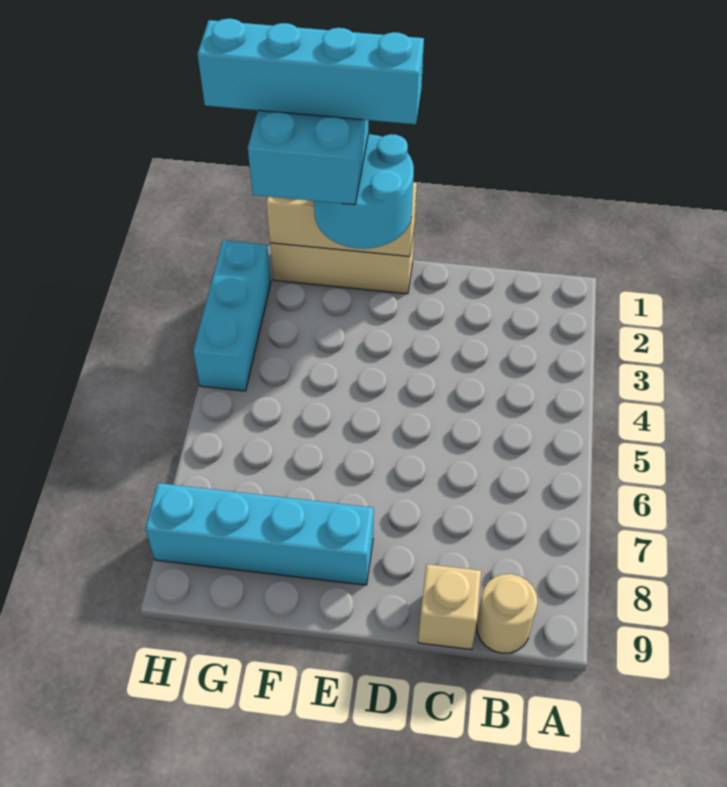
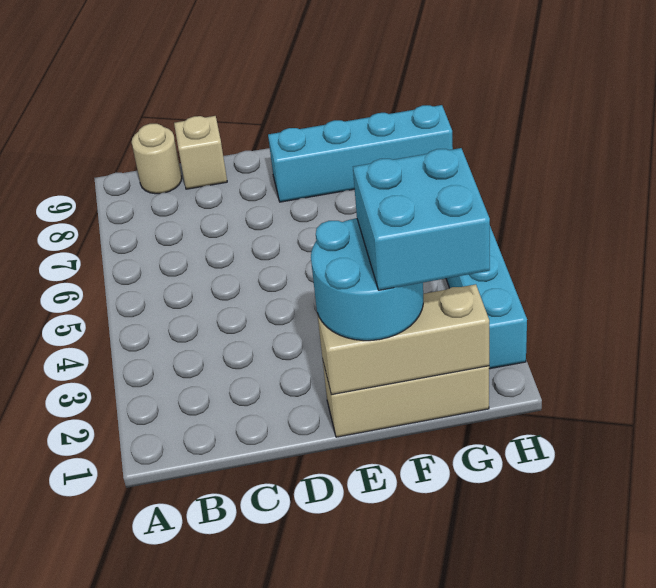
cyan 1x4 brick [198,19,424,124] -> none

